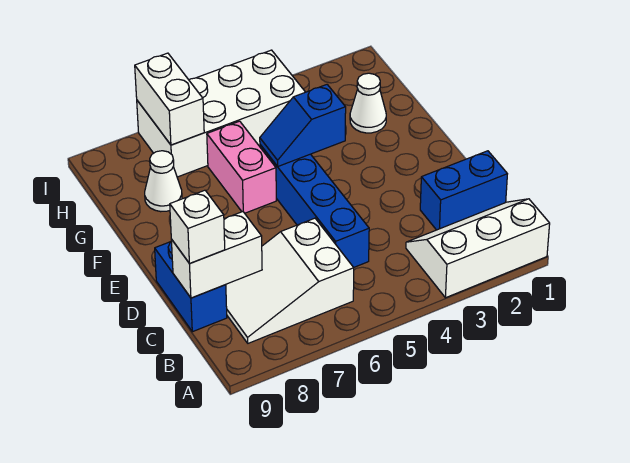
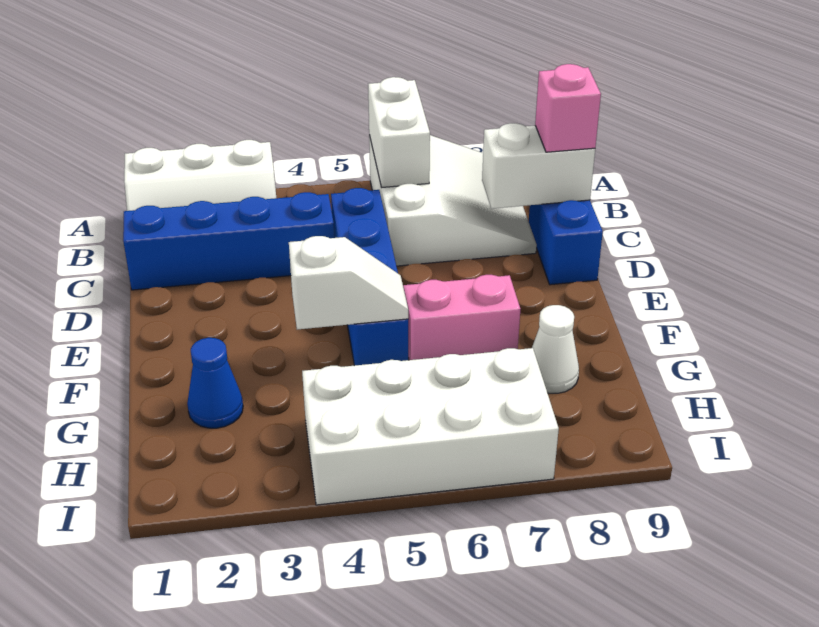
white 2x3 slope [226,218,354,343] -> white 3x3 slope [369,135,537,266]
blue 1x2 brick [420,151,507,230] -> blue 1x4 brick [123,192,334,290]
white 1x1 brick [170,190,225,264] -> pink 1x1 brick [535,64,601,152]
blue 1x2 slope [260,85,346,166] -> white 1x2 slope [289,236,408,329]
pink 1x2 brick [207,121,276,213] -> pink 1x2 brick turned to [403,275,520,360]
white 1x1 cone [350,73,386,133] -> blue 1x1 cone [187,338,243,428]
white 1x2 brick [135,53,204,145] -> white 1x2 brick moved to [368,77,430,188]

